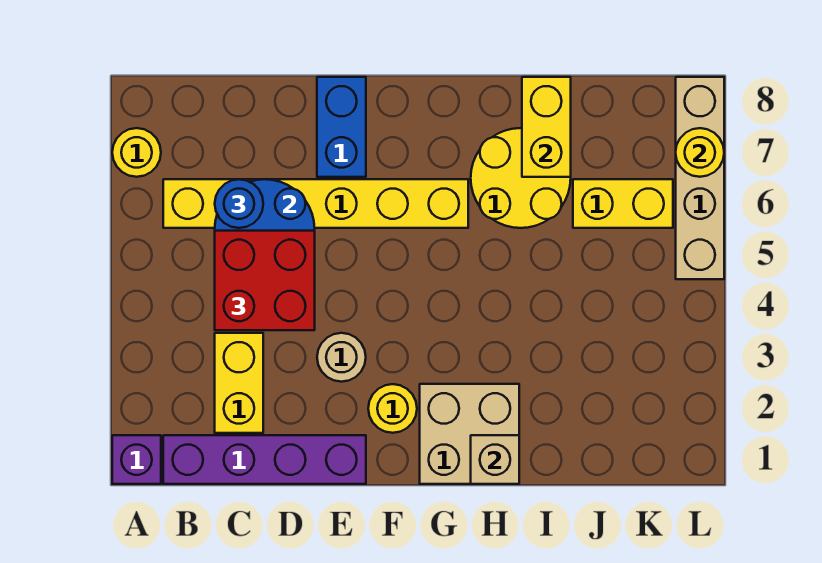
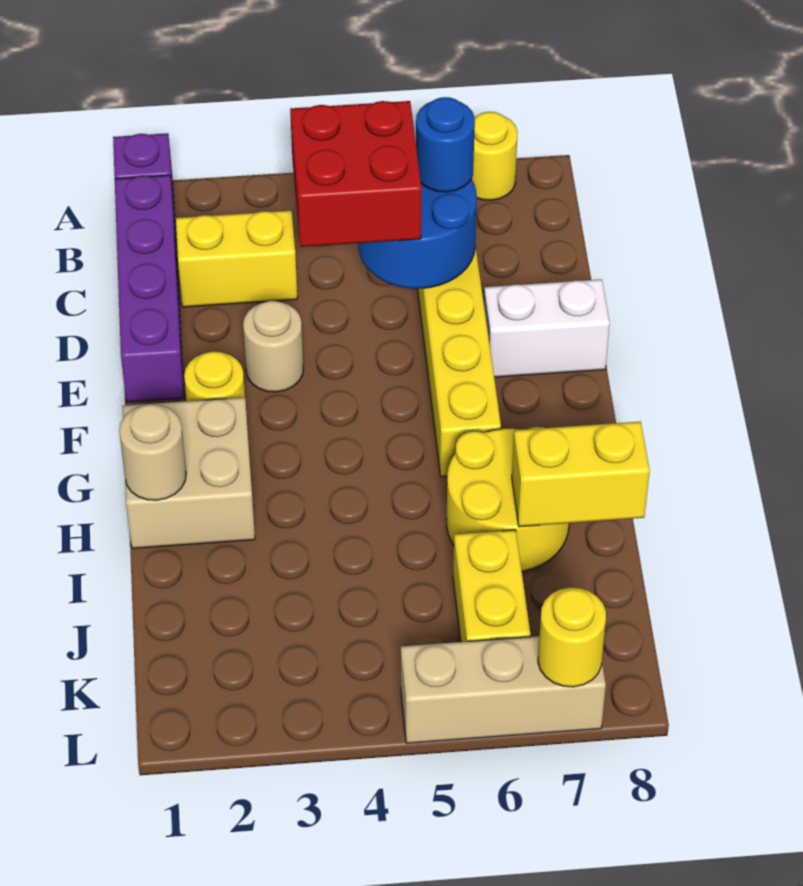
blue 1x2 brick [317,77,366,177] -> white 1x2 brick [484,279,610,377]
tan 1x1 brick [471,435,519,484] -> tan 1x1 round brick [119,404,186,500]
tan 1x4 brick [676,77,724,279] -> tan 1x3 brick [401,636,606,743]

